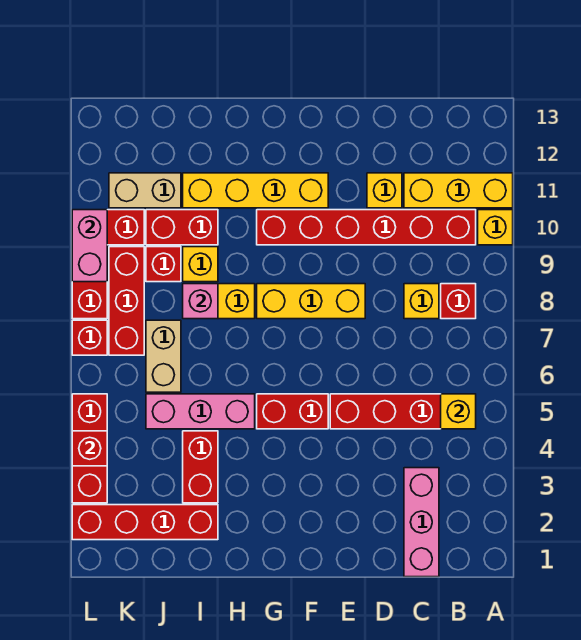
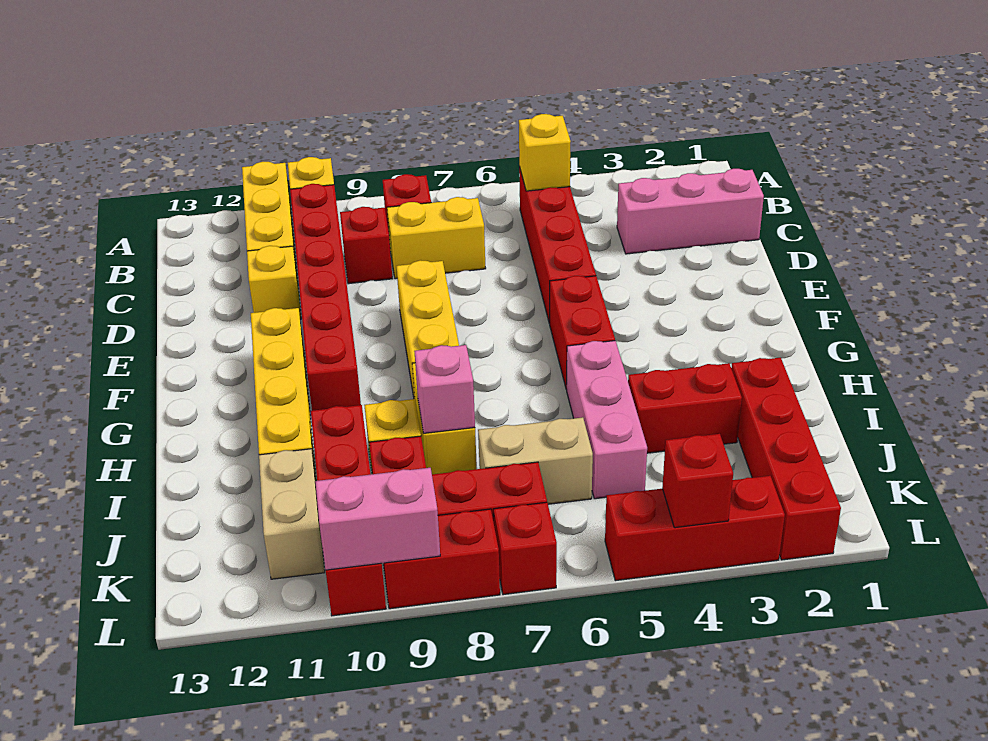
yellow 1x1 brick [404,284,439,319] -> yellow 1x2 brick [387,197,486,279]
none -> red 1x1 brick [340,207,392,284]

